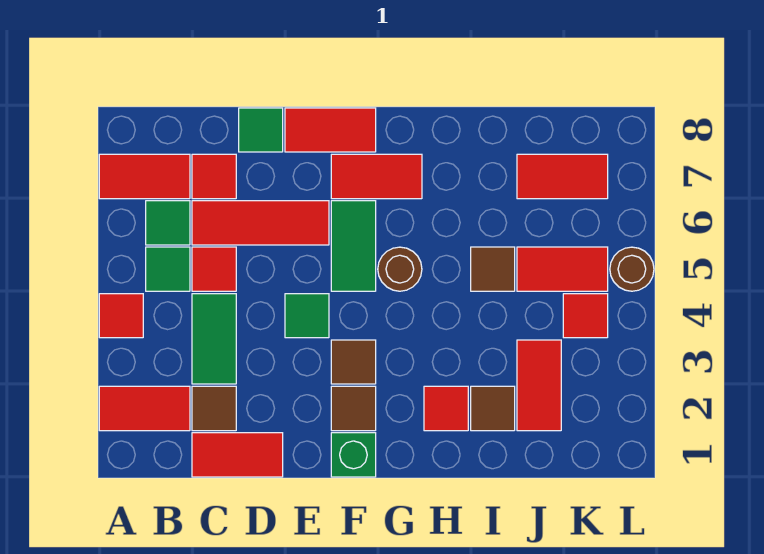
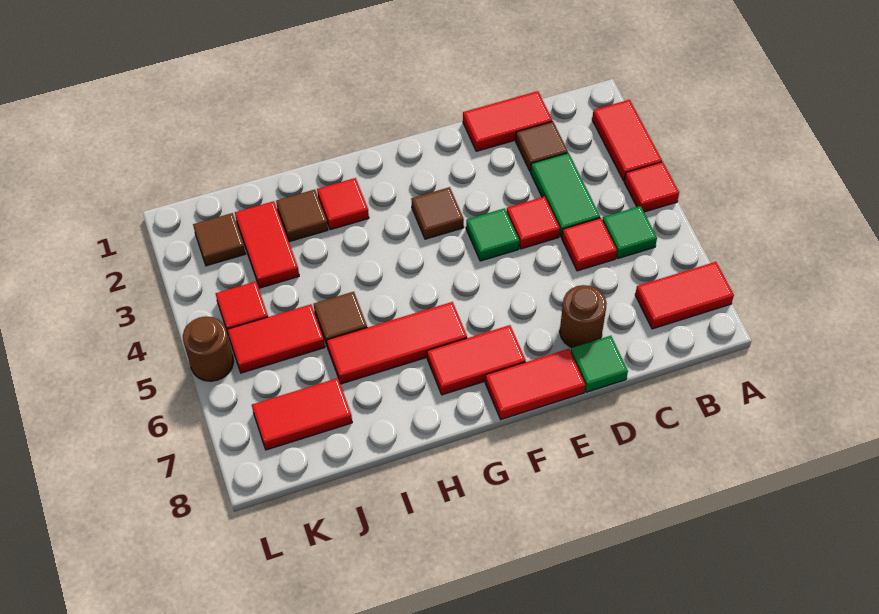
red 1x2 tile [99,386,190,431] -> red 1x2 tile turned to [592,100,662,181]
green 1x1 tile [146,201,190,245] -> none
red 1x3 tile [192,201,329,245] -> red 1x3 tile moved to [327,302,467,384]
red 1x1 tile [192,154,236,199] -> red 1x1 tile moved to [506,197,560,249]
green 1x1 brick [331,433,376,477] -> none
brown 1x1 tile [331,386,376,431] -> brown 1x1 tile moved to [193,213,245,266]
green 1x2 tile [331,201,376,291] -> none
brown 1x1 round brick [378,247,422,291] -> brown 1x1 round brick moved to [560,285,607,348]

